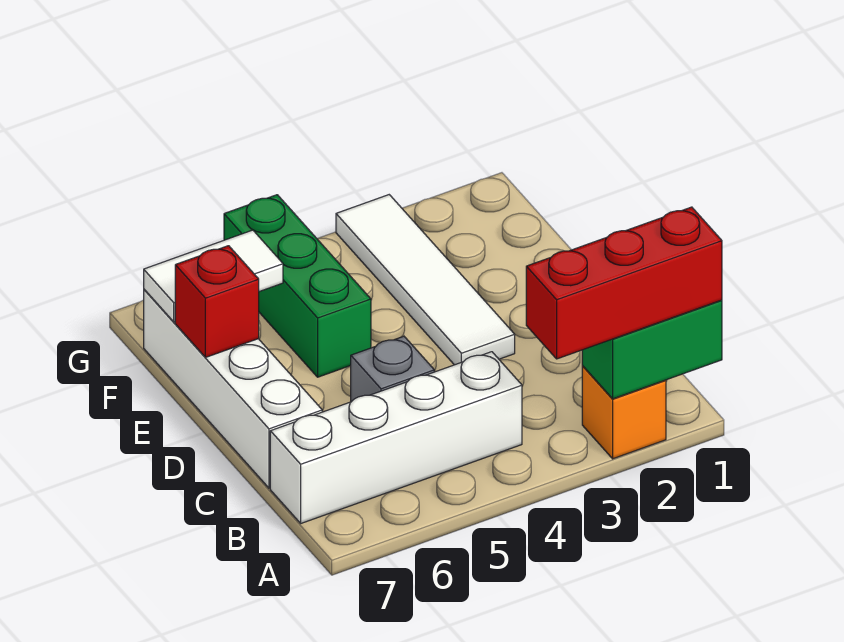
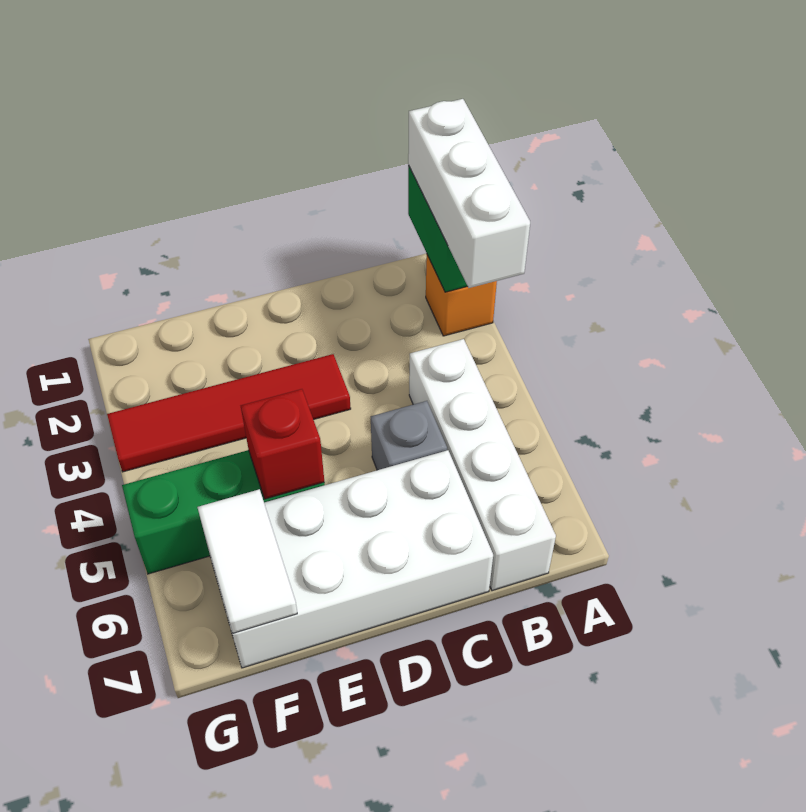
red 1x3 brick [526,207,722,359] -> white 1x3 brick [408,99,530,288]
white 1x4 brick [144,290,322,488] -> white 2x4 brick [204,450,493,668]
white 1x4 tile [336,195,515,365] -> red 1x4 tile [107,354,351,472]
red 1x1 brick [175,246,259,357] -> red 1x1 brick moved to [241,389,324,499]

